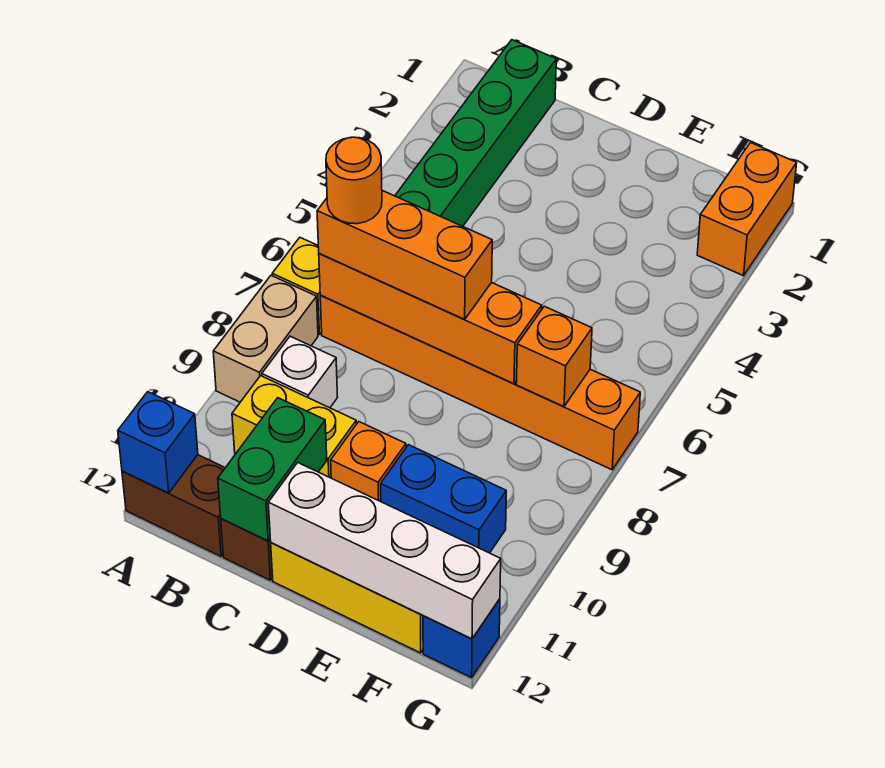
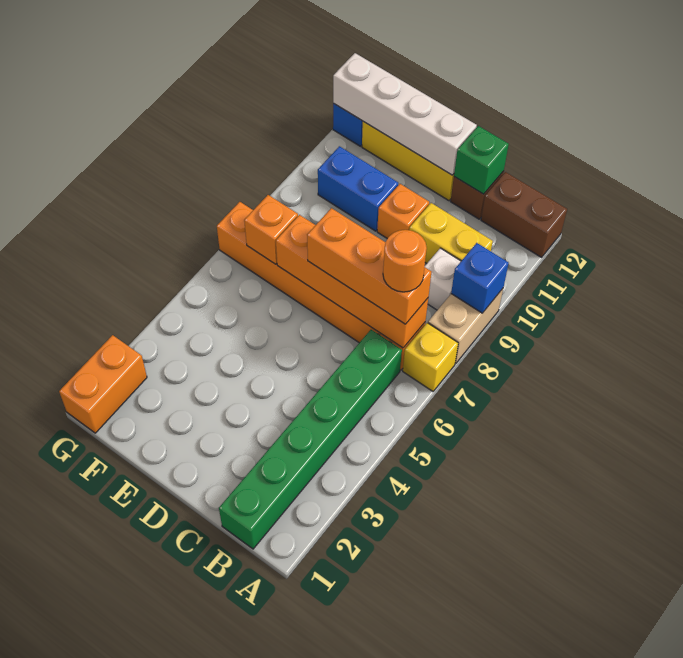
blue 1x1 brick [118,392,198,493] -> blue 1x1 brick moved to [451,243,509,313]
green 1x2 brick [218,398,327,541] -> green 1x1 brick [454,126,509,194]

